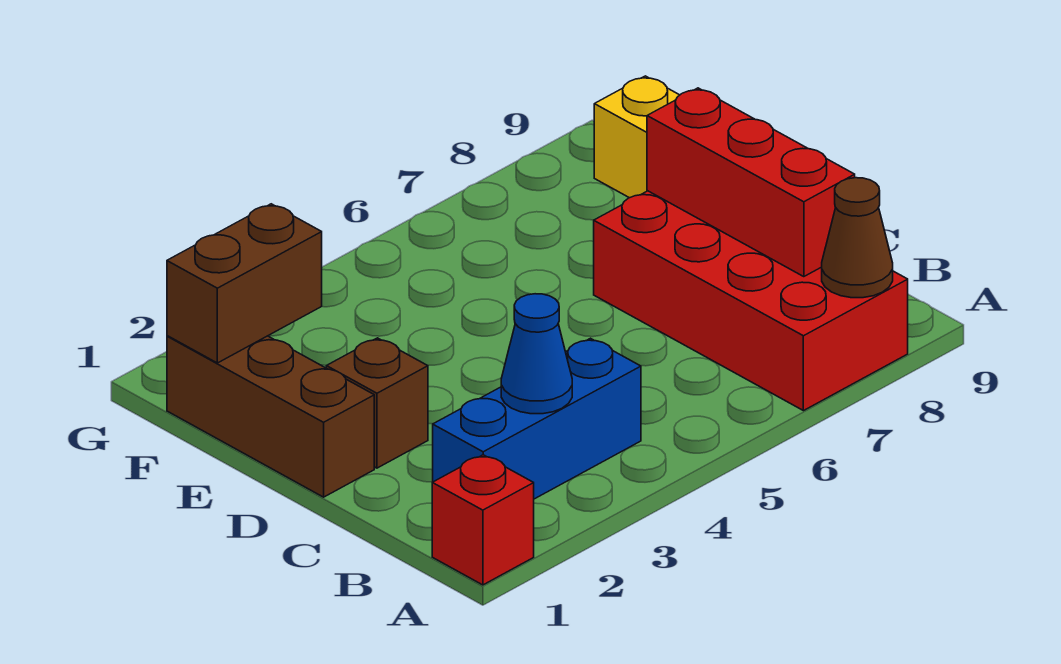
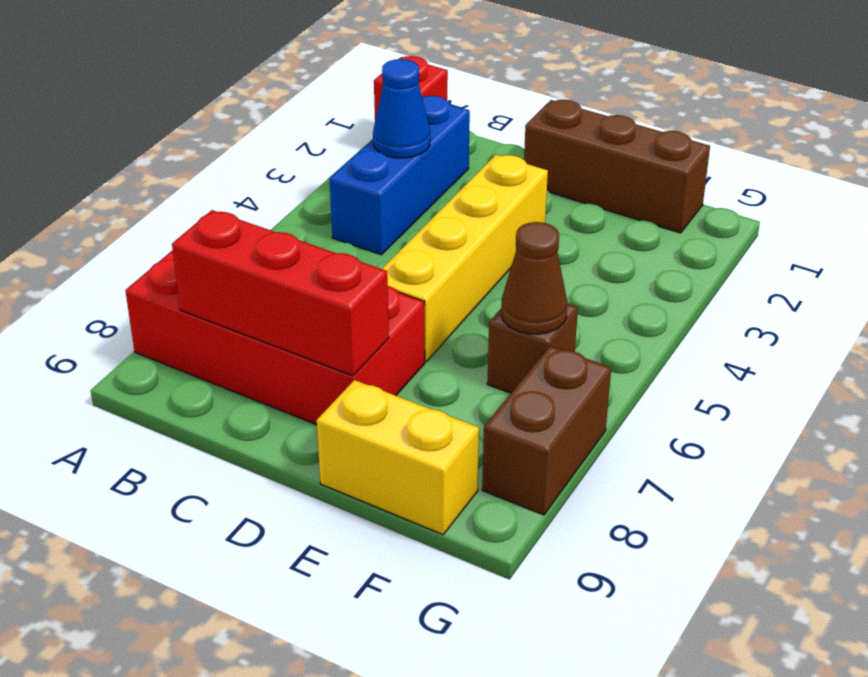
brown 1x1 cone [822,178,893,298] -> brown 1x1 cone moved to [501,222,567,334]
brown 1x1 brick [326,338,428,468] -> brown 1x1 brick moved to [487,303,578,393]
none -> yellow 1x4 brick [382,155,548,362]
brown 1x2 brick [167,204,322,363] -> brown 1x2 brick moved to [482,346,611,515]

